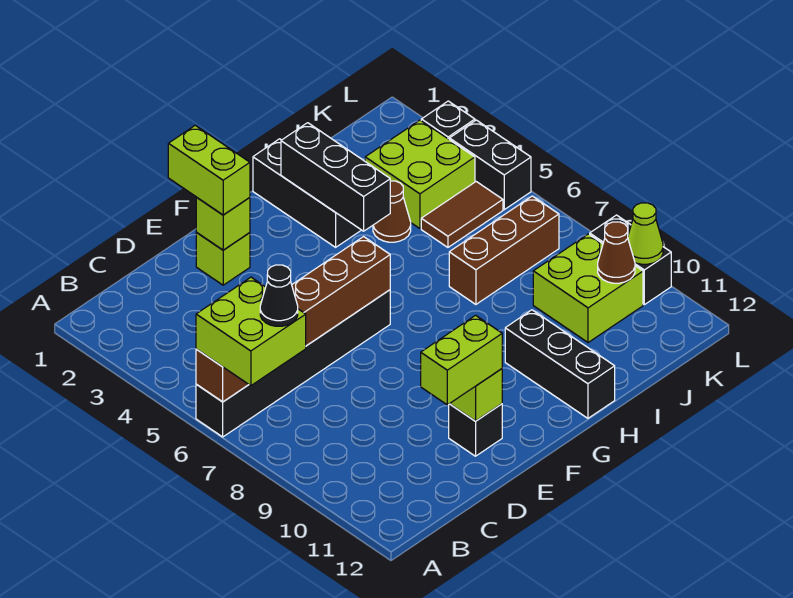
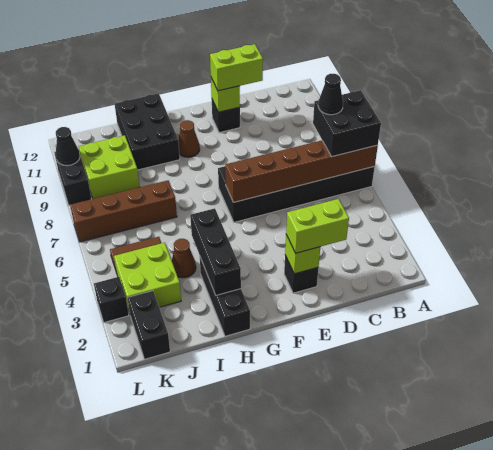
black 1x6 brick [196,290,390,437] -> black 2x6 brick [218,166,375,222]
lime 2x2 brick [196,277,306,386] -> black 2x2 brick [313,90,381,157]
lime 1x2 brick [168,125,250,215] -> lime 1x2 brick turned to [286,199,349,253]
lime 1x1 brick [196,233,250,285] -> black 1x1 brick [284,255,319,293]
black 1x3 brick [505,310,615,418] -> black 2x3 brick [115,93,180,170]
brown 1x3 brick [449,196,559,304] -> brown 1x4 brick [70,180,177,242]
brown 1x1 cone [598,222,635,283] -> brown 1x1 cone moved to [178,120,200,157]
black 1x2 brick [449,120,531,210] -> black 1x2 brick moved to [127,291,170,359]
lime 1x1 cone [628,203,663,264] -> black 1x1 cone [56,127,80,166]

